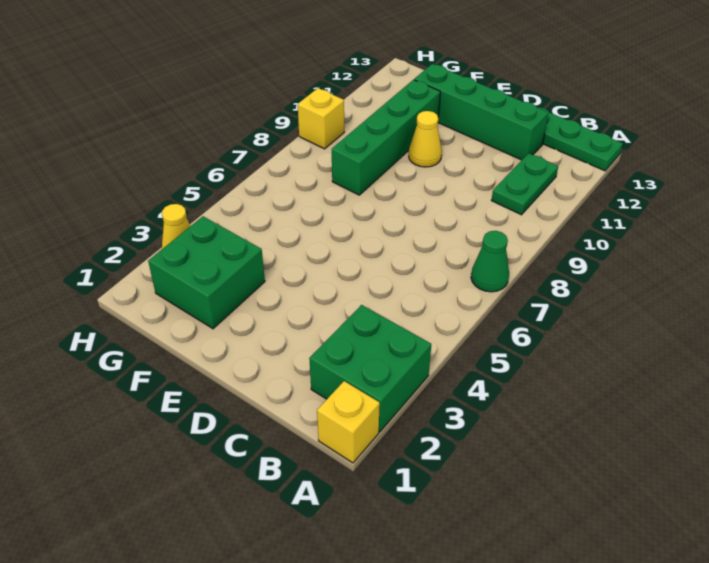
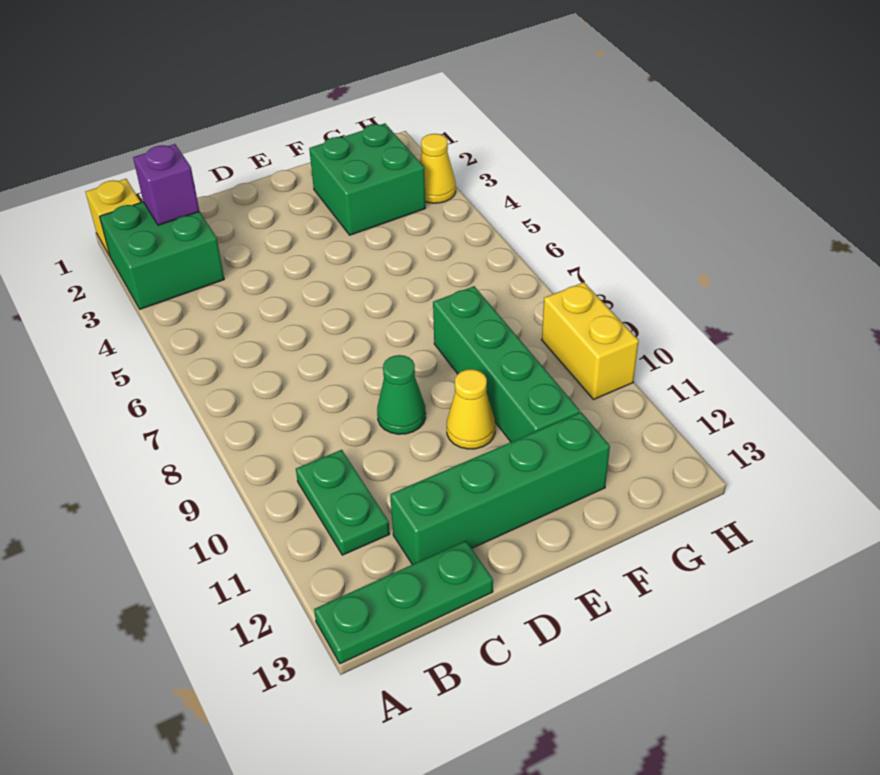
green 1x1 cone [471,231,509,292] -> green 1x1 cone moved to [377,355,426,434]
none -> purple 1x1 brick [133,144,200,225]
yellow 1x1 brick [297,88,344,149] -> yellow 1x2 brick [542,282,639,400]

